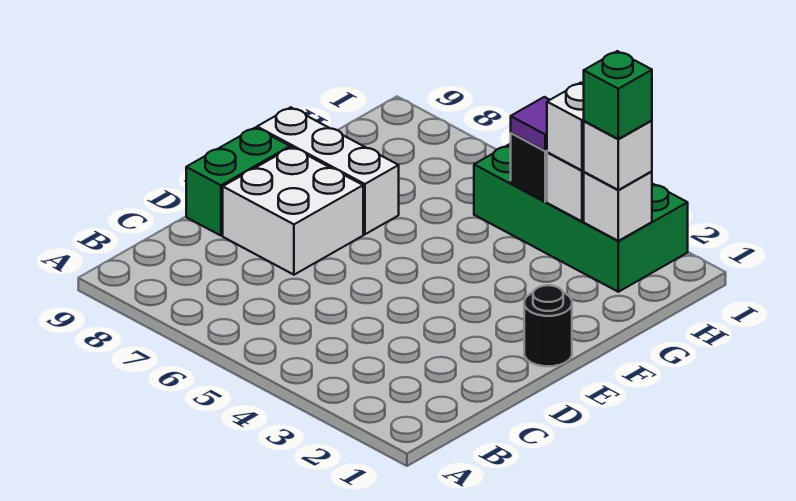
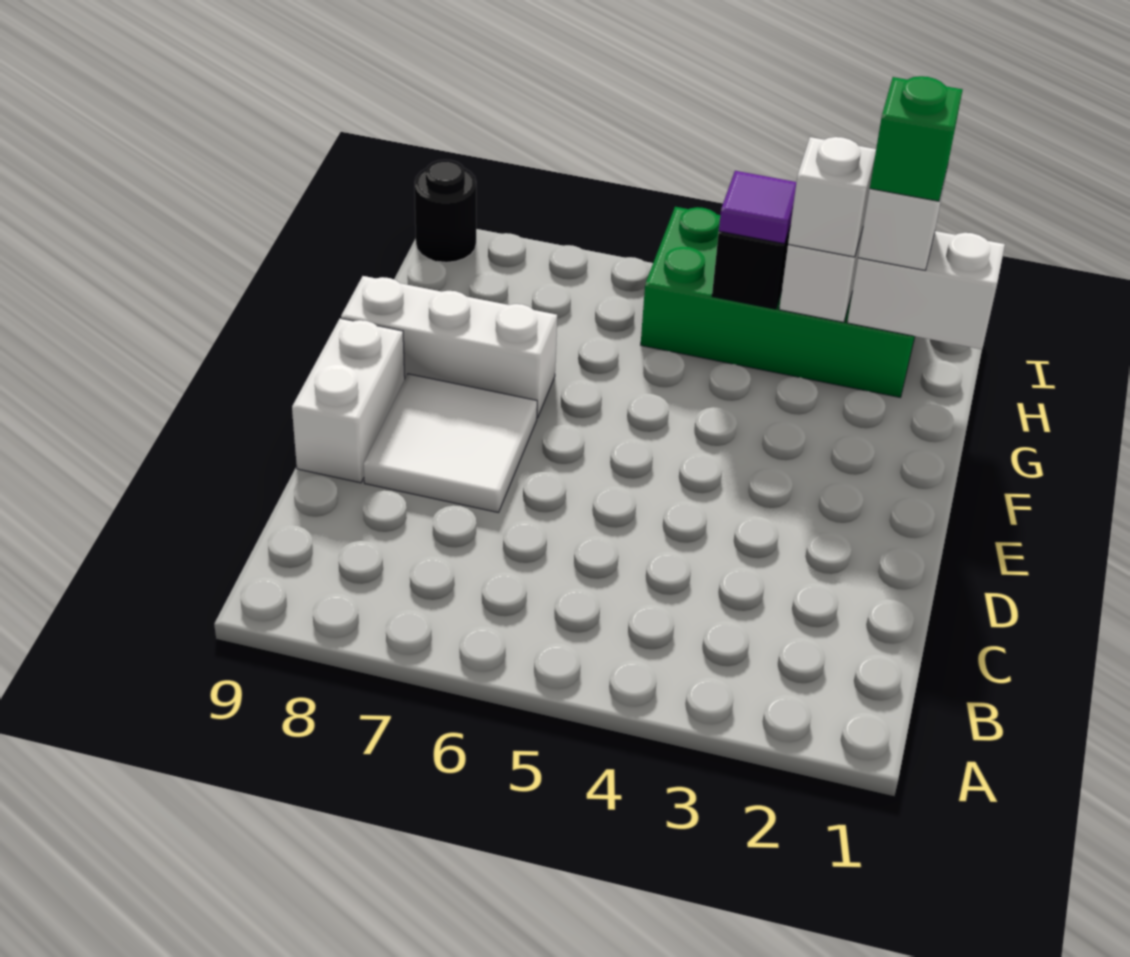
white 2x2 brick [223,147,363,275] -> white 2x2 tile [364,374,537,513]
green 1x2 brick [186,128,290,236] -> white 1x2 brick [292,318,405,483]
black 1x1 round brick [524,285,572,366] -> black 1x1 round brick moved to [415,160,476,262]
white 1x1 brick [584,171,652,241] -> white 1x2 brick [847,231,1005,349]

